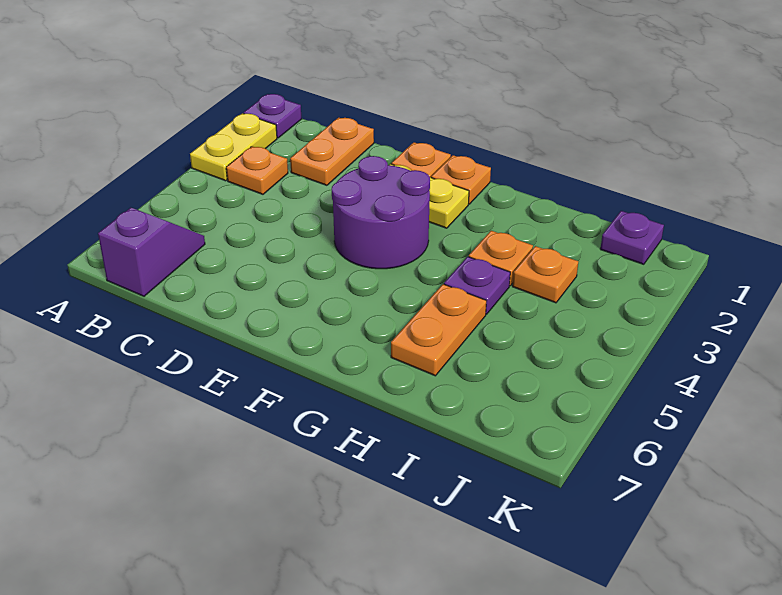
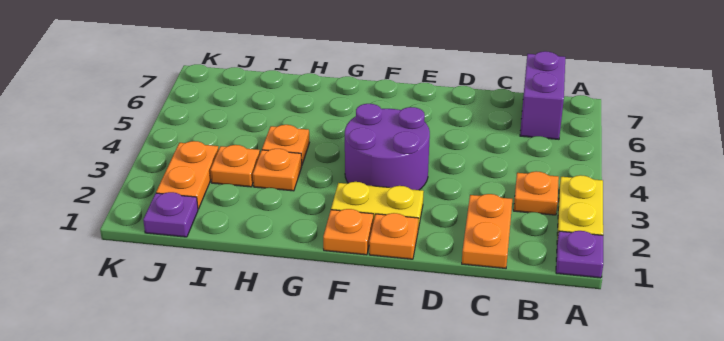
purple 1x2 slope [98,208,205,296] -> purple 1x2 brick [520,51,565,139]
purple 1x1 plate [444,257,510,314] -> orange 1x1 plate [262,125,309,164]
orange 1x2 plate [391,284,486,376] -> orange 1x2 plate moved to [156,141,219,209]

